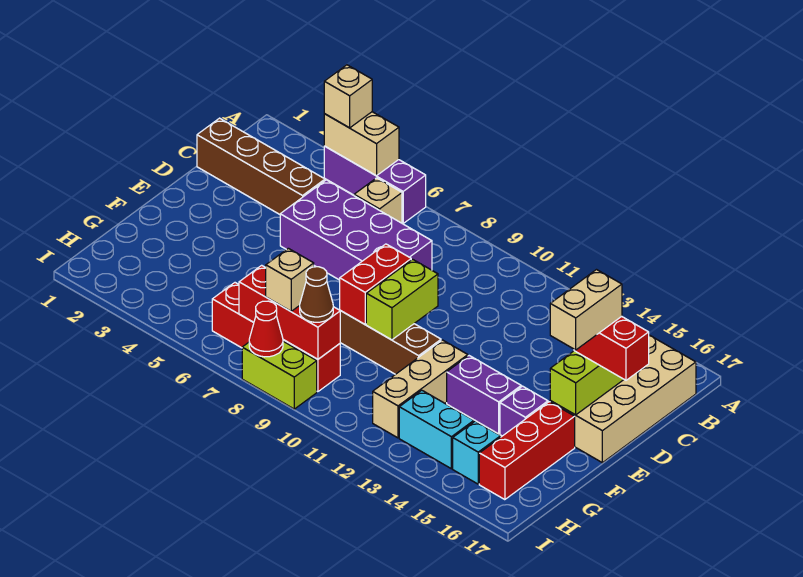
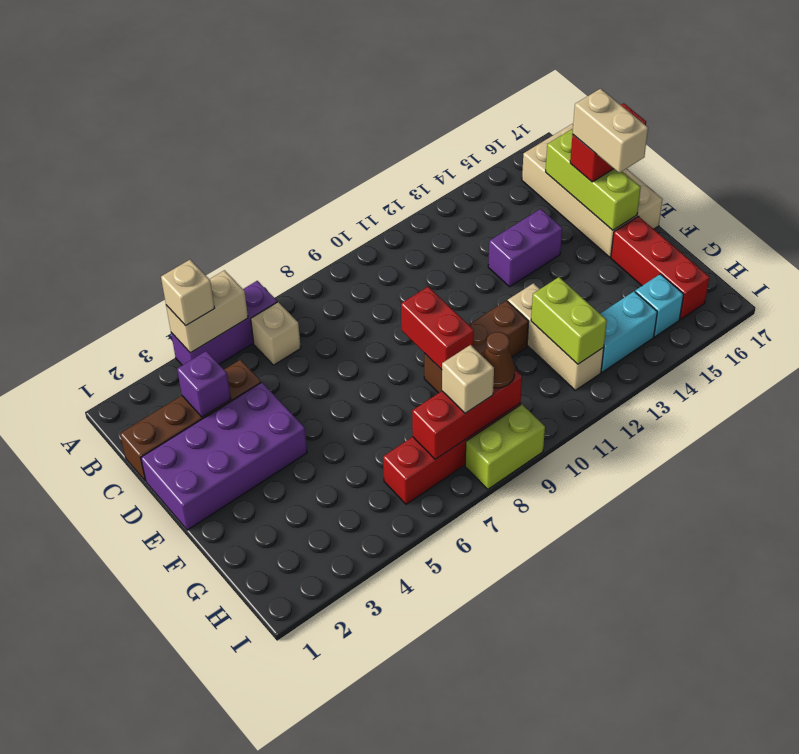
purple 2x4 brick [280,180,432,280] -> purple 2x4 brick moved to [141,382,307,530]
lime 1x2 brick [366,259,438,340] -> lime 1x2 brick moved to [531,277,607,364]
purple 1x2 brick [447,356,521,434] -> purple 1x2 brick moved to [488,209,562,287]
purple 1x1 brick [500,386,548,436] -> purple 1x1 brick moved to [177,351,231,417]
red 1x1 cone [249,301,283,357] -> none

